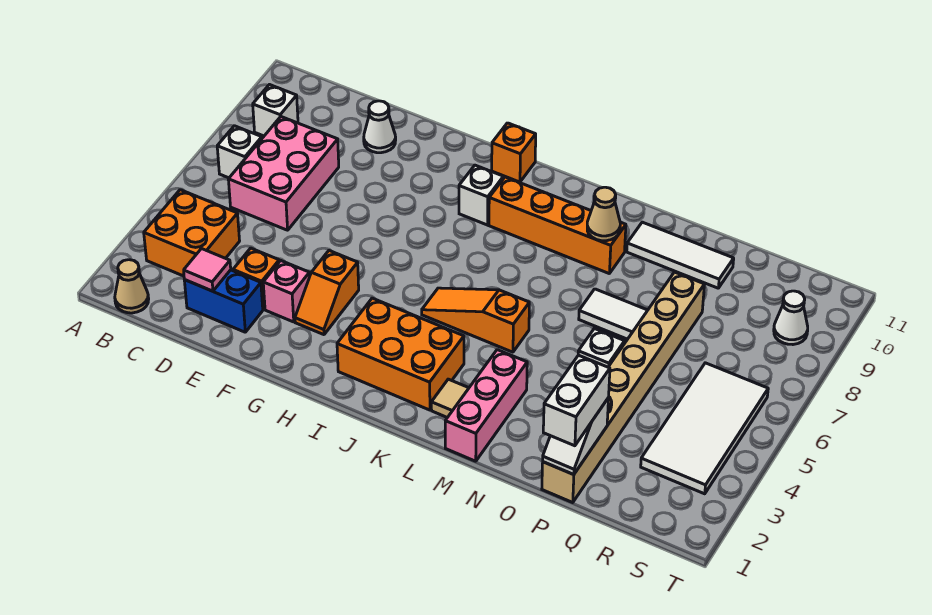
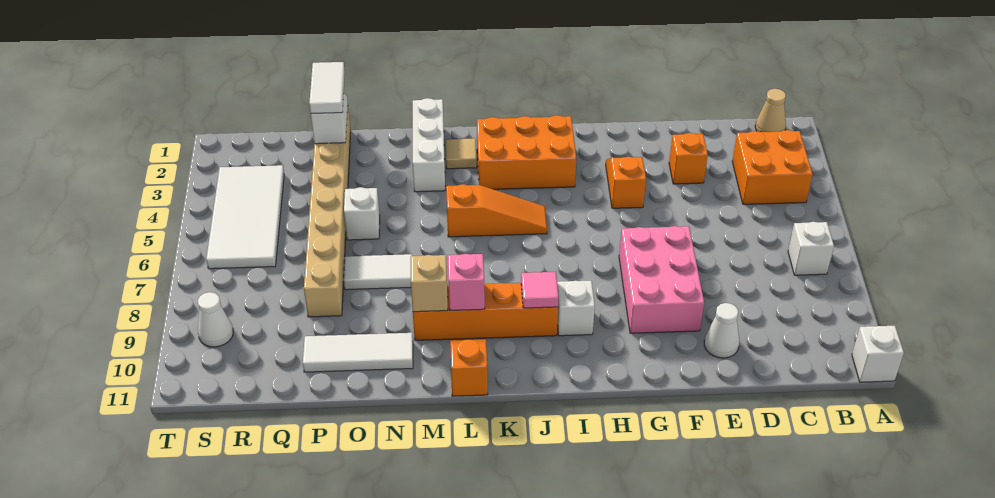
white 1x1 brick [253,85,298,136] -> white 1x1 brick moved to [852,326,904,382]
pink 2x3 brick [228,117,339,230] -> pink 2x3 brick moved to [619,226,704,333]
blue 1x2 brick [184,270,263,332] -> none
pink 1x1 tile [184,249,231,291] -> pink 1x1 tile moved to [521,272,559,308]
pink 1x1 brick [263,261,310,322] -> pink 1x1 brick moved to [448,254,485,311]
orange 1x1 brick [492,123,536,182] -> orange 1x1 brick moved to [450,339,488,396]
pink 1x3 brick [445,350,527,461] -> white 1x3 brick [413,98,445,192]
tan 1x1 cone [587,187,620,241] -> tan 1x1 brick [411,255,448,312]
white 1x2 brick [543,355,610,446] -> white 1x2 tile [309,62,345,114]

